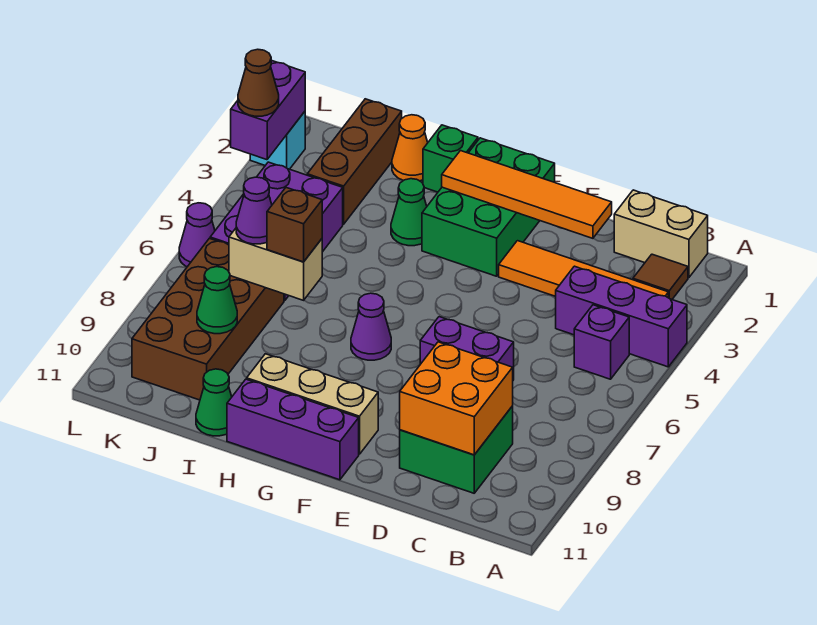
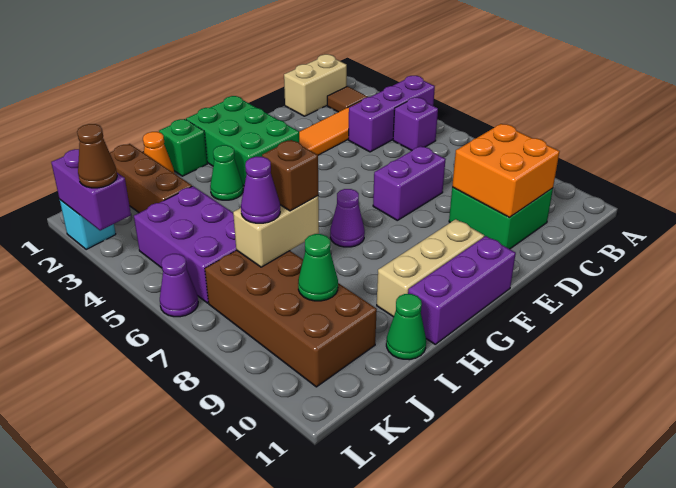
orange 1x4 tile [442,151,612,238] -> none

